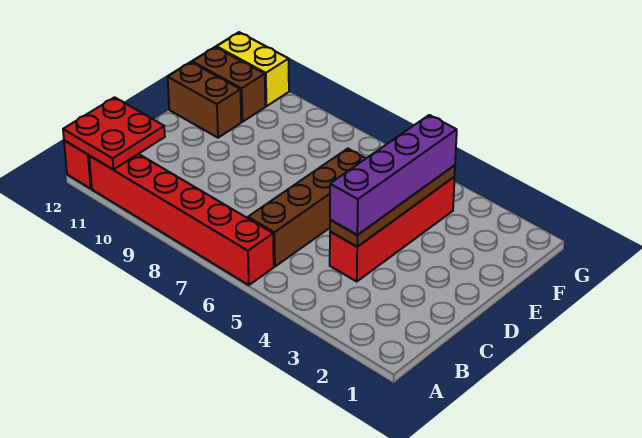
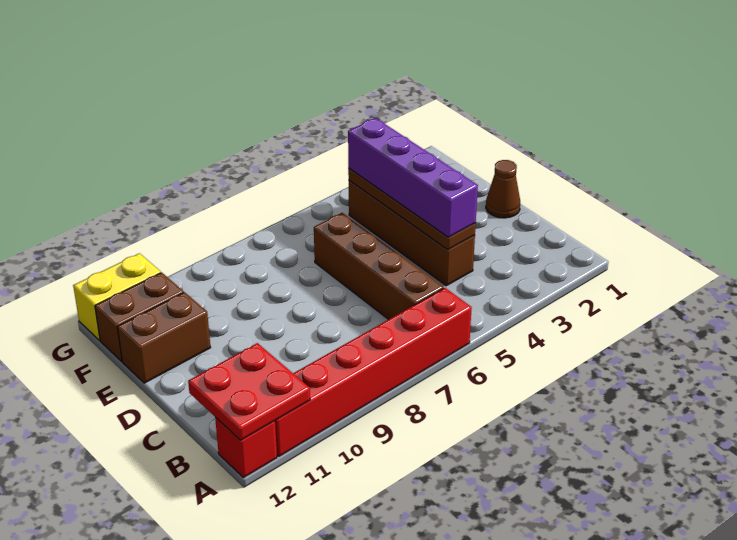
red 1x4 brick [330,177,455,281] -> brown 1x4 brick [349,181,475,286]
none -> brown 1x1 cone [486,160,520,218]

